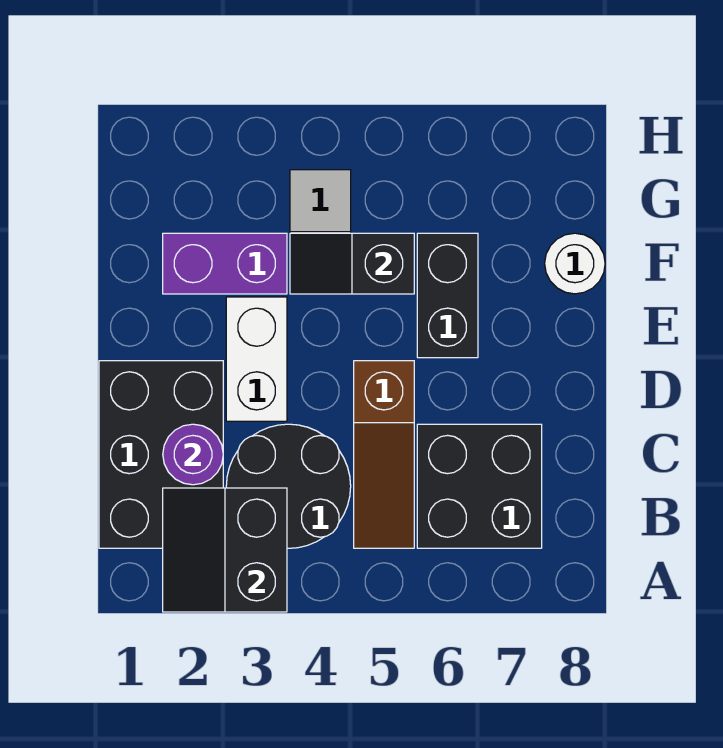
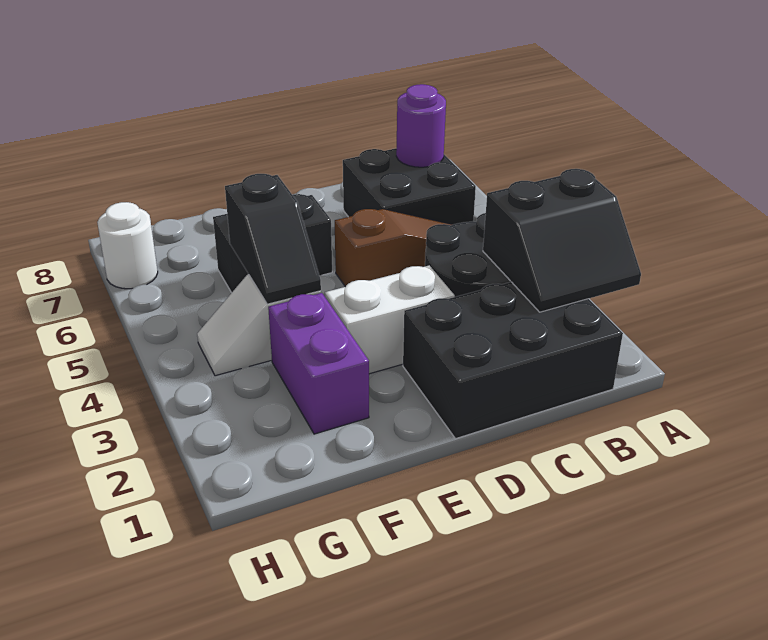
purple 1x1 round brick [163,424,223,485] -> purple 1x1 round brick moved to [396,84,446,167]
white 1x1 round brick [545,233,605,294] -> white 1x1 round brick moved to [97,202,158,289]

